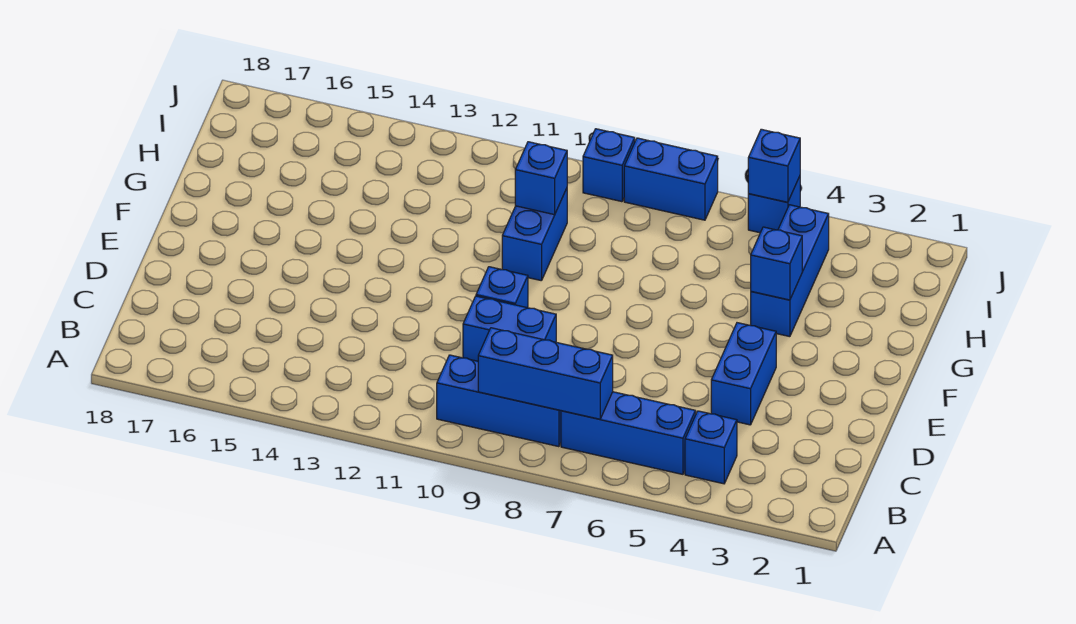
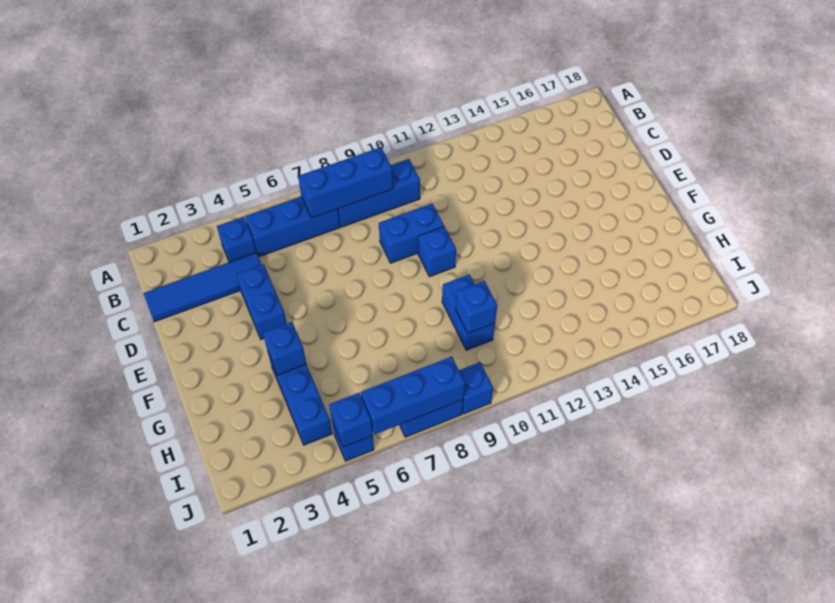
none -> blue 1x4 tile [143,253,262,322]
none -> blue 1x3 brick [361,357,465,435]

